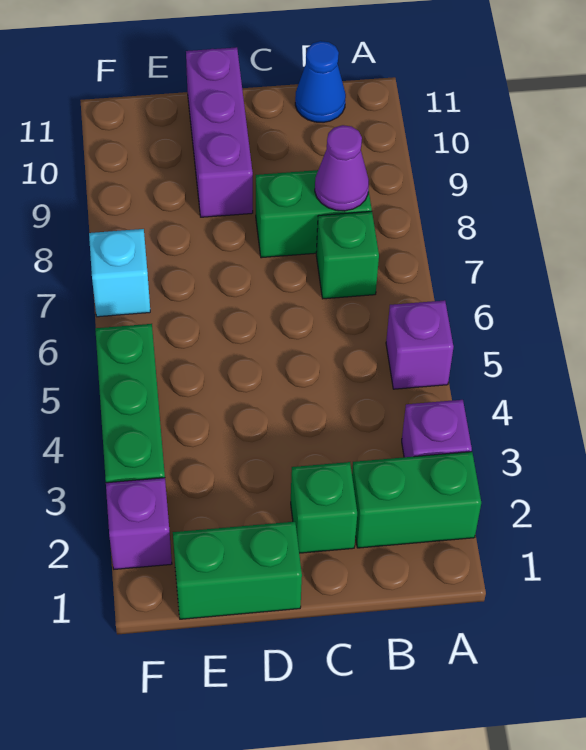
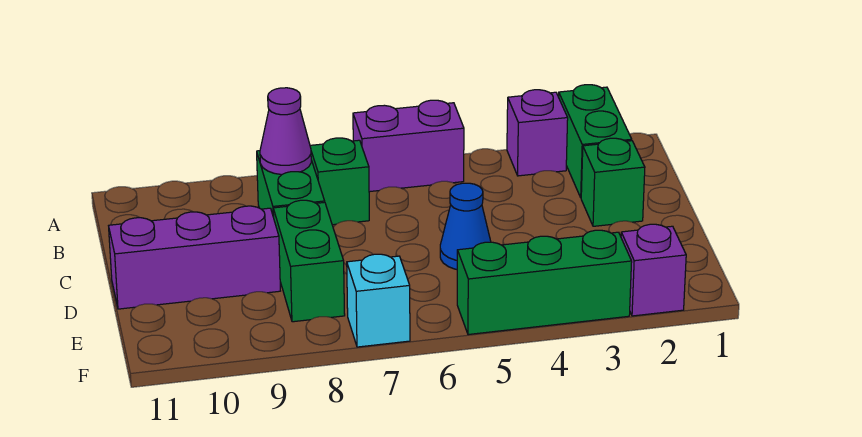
purple 1x1 brick [386,300,454,389] -> purple 1x2 brick [353,100,464,192]
blue 1x1 cone [295,41,346,122] -> blue 1x1 cone moved to [440,183,491,269]
green 1x2 brick [173,522,302,619] -> green 1x2 brick moved to [273,200,345,322]

